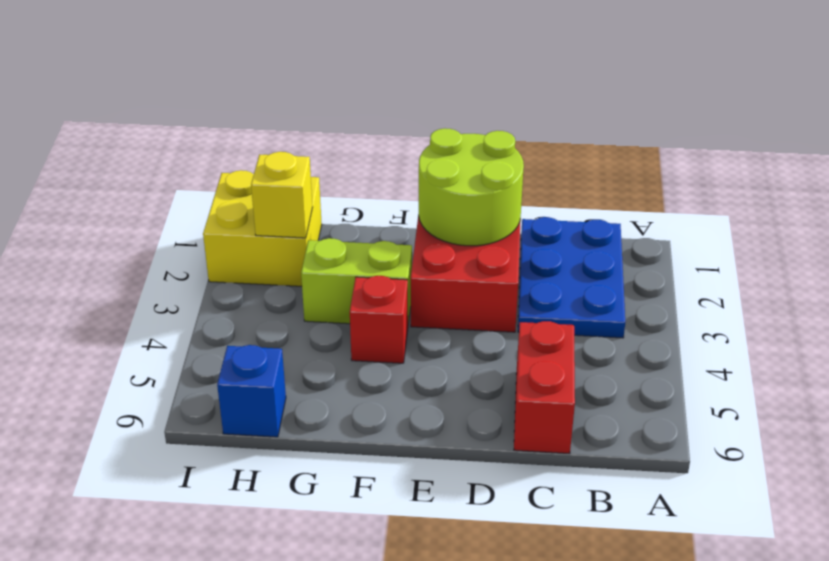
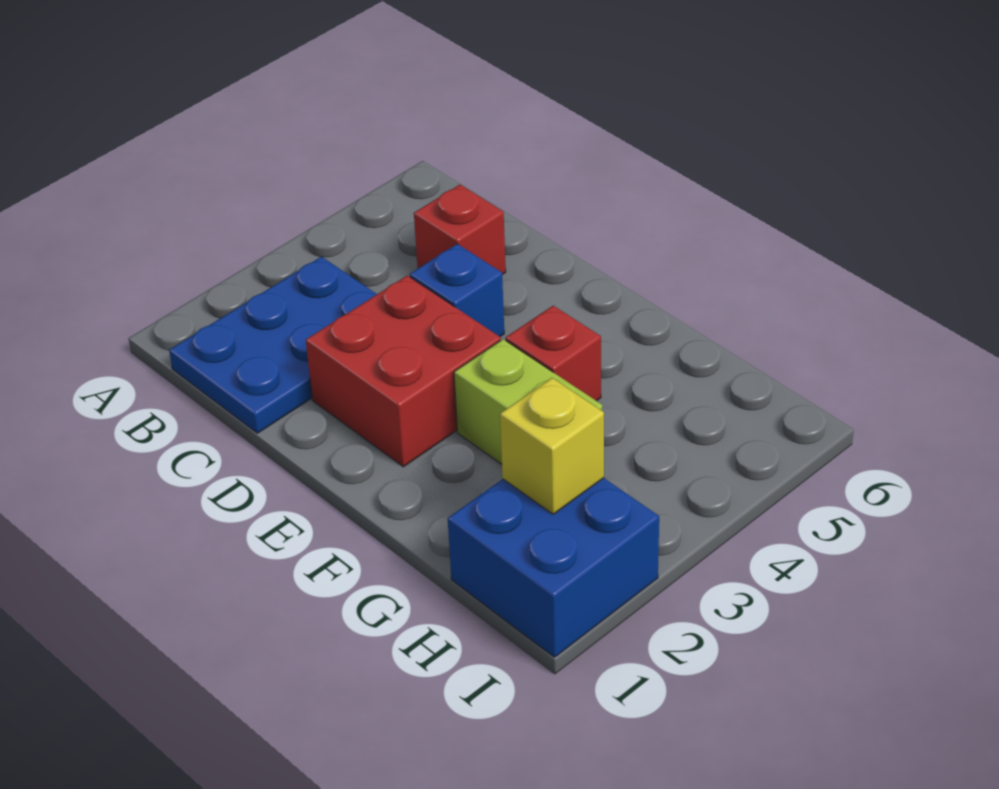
red 1x2 brick [514,321,575,454] -> red 1x1 brick [414,185,506,275]
lime 2x2 round brick [419,128,524,246] -> none
yellow 2x2 brick [203,170,322,286] -> blue 2x2 brick [448,478,659,657]
blue 1x1 brick [217,345,286,437] -> blue 1x1 brick moved to [410,244,504,337]

